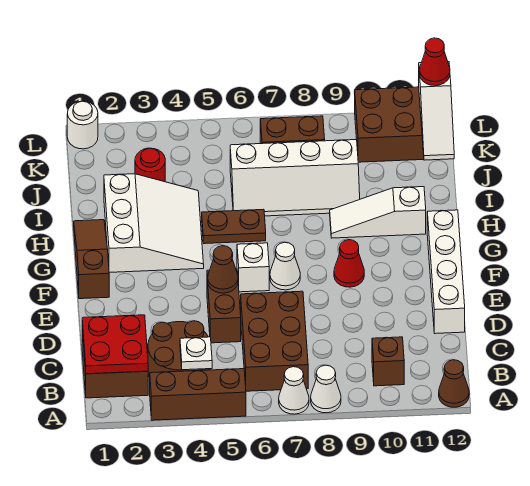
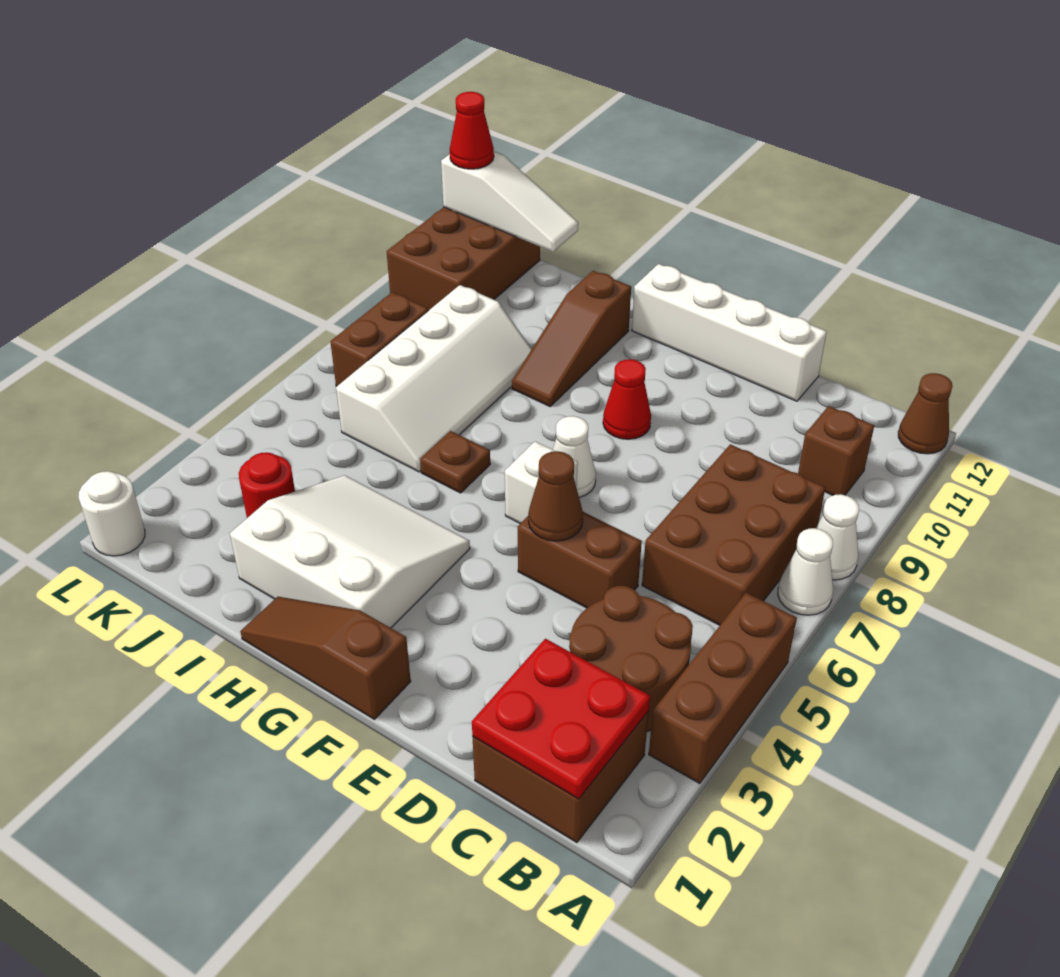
white 1x1 plate [180,337,212,370] -> none
brown 2x3 brick [241,291,308,391] -> brown 2x3 brick turned to [642,444,825,625]
brown 1x2 plate [202,209,266,244] -> brown 1x1 plate [420,431,490,493]
white 1x3 slope [330,187,426,238] -> brown 1x3 slope [512,271,631,406]

